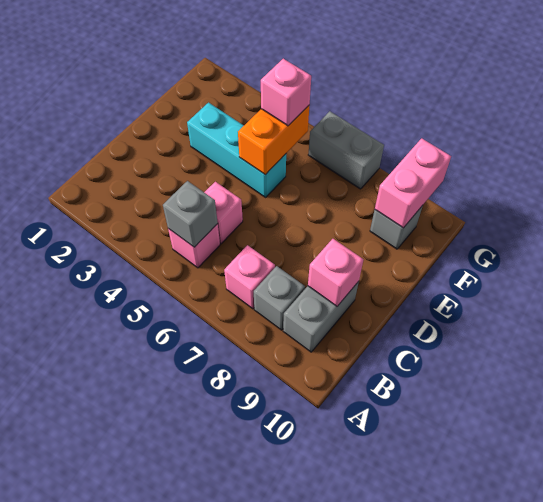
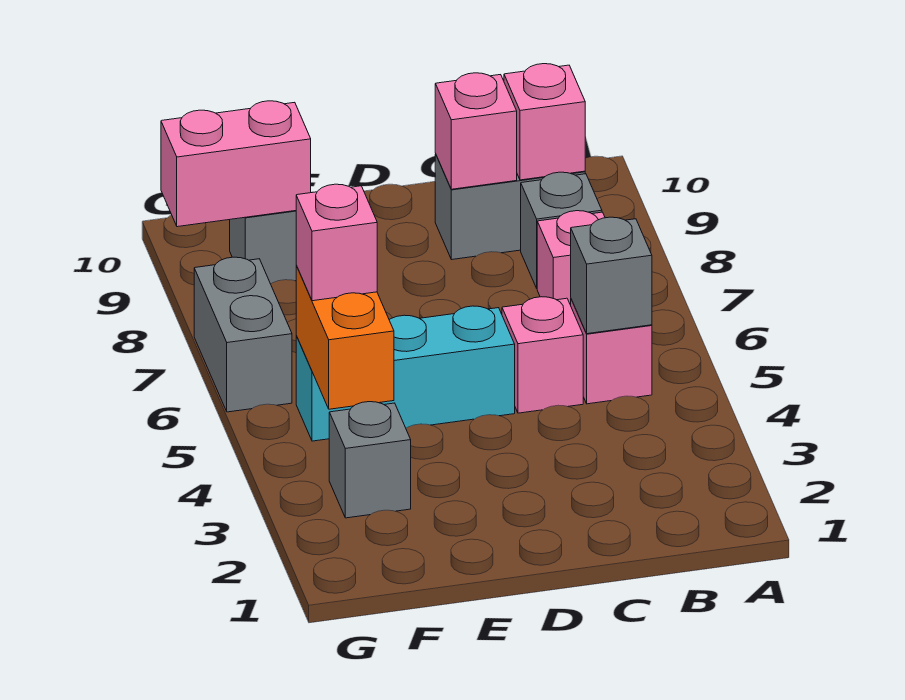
none -> pink 1x1 brick [504,64,585,180]
cyan 1x3 brick [187,103,286,197] -> cyan 1x3 brick turned to [296,306,515,441]
orange 1x2 brick [238,106,309,175] -> orange 1x2 brick turned to [296,265,394,409]
none -> grey 1x1 brick [329,402,411,518]

